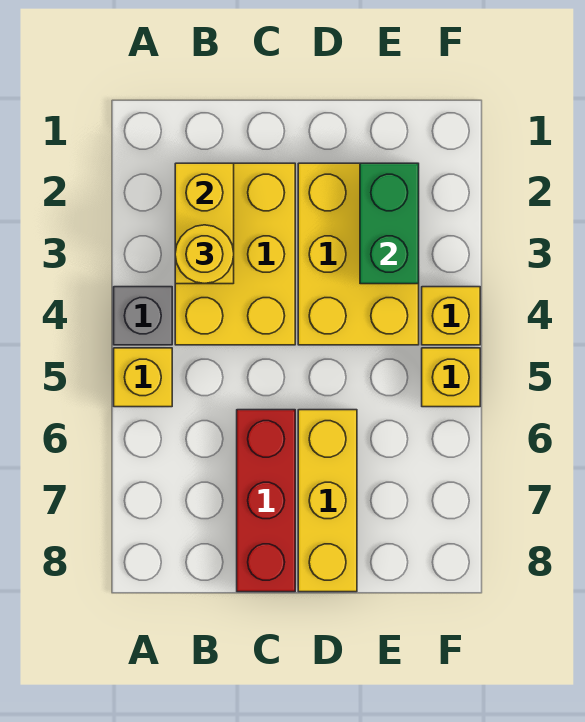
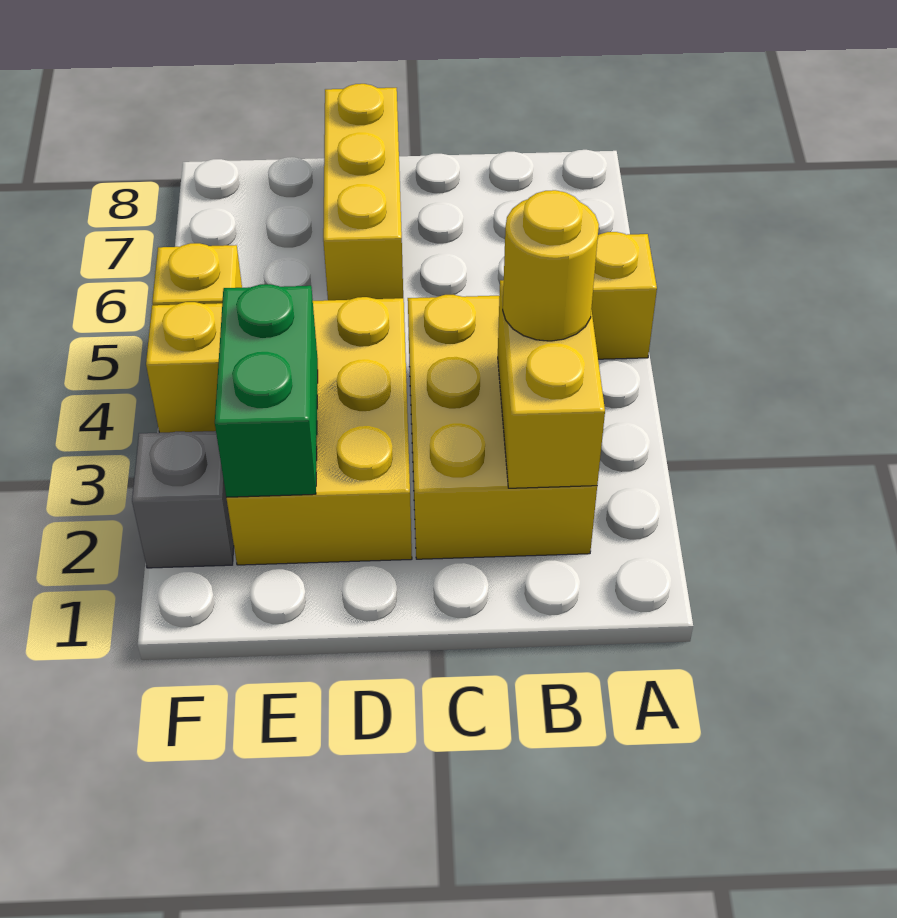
grey 1x1 brick [114,287,172,345] -> grey 1x1 brick moved to [132,431,234,568]
red 1x3 brick [237,410,295,592] -> none

